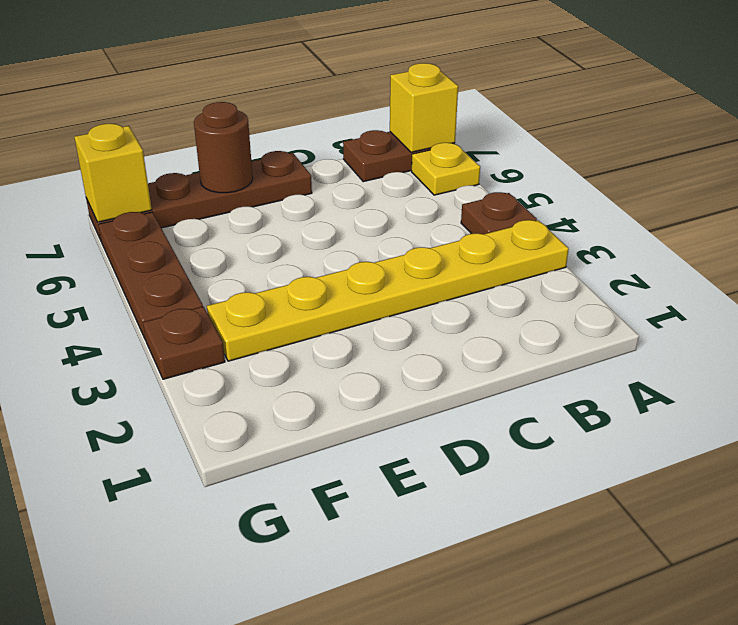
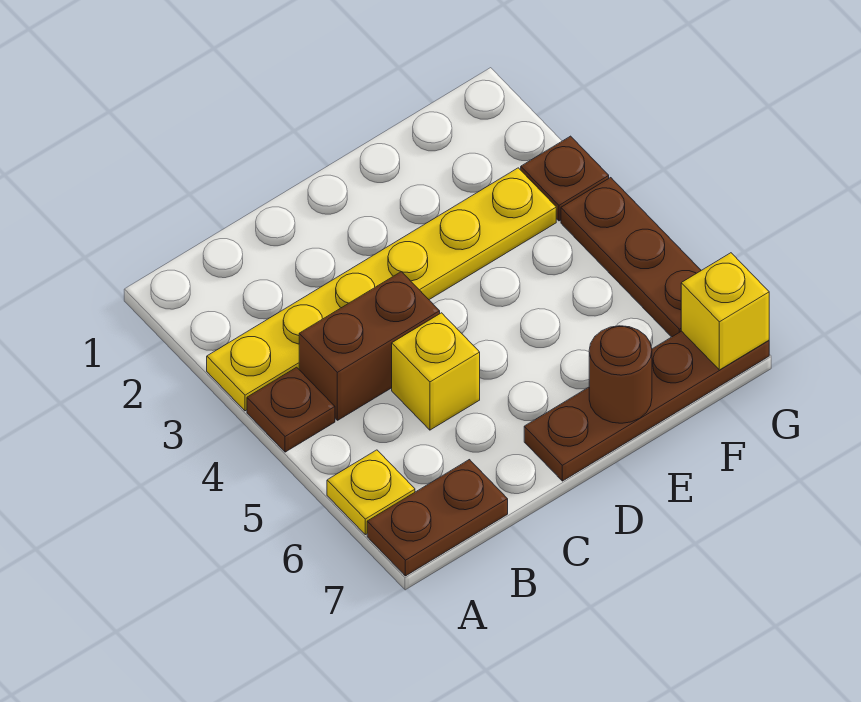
yellow 1x1 brick [390,63,458,152] -> yellow 1x1 brick moved to [392,313,480,430]
none -> brown 1x2 brick [299,272,440,420]

